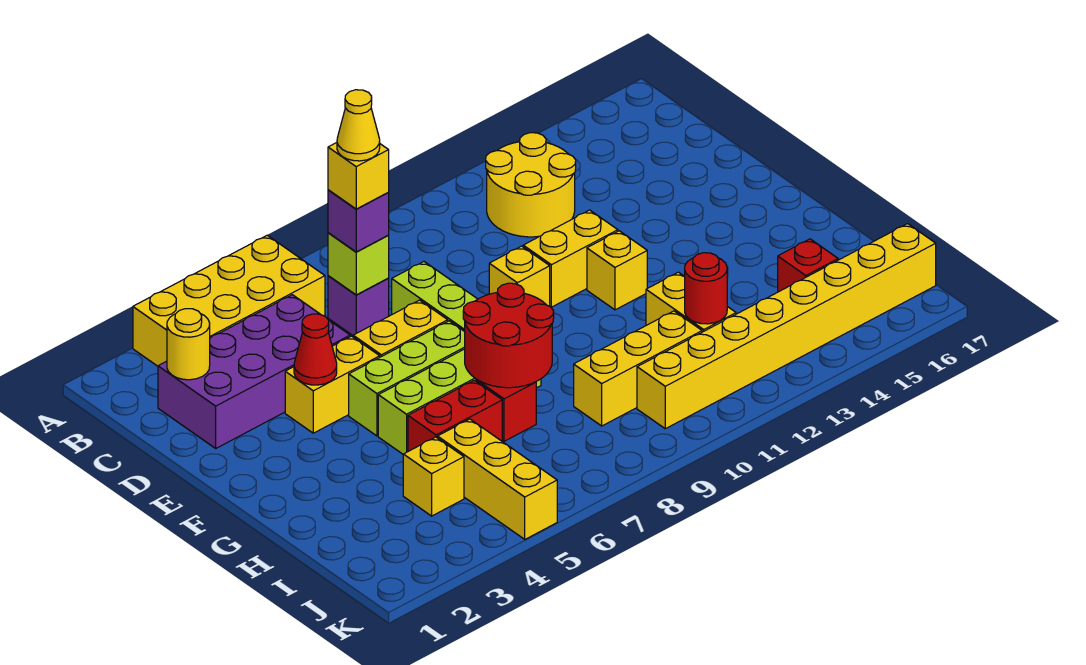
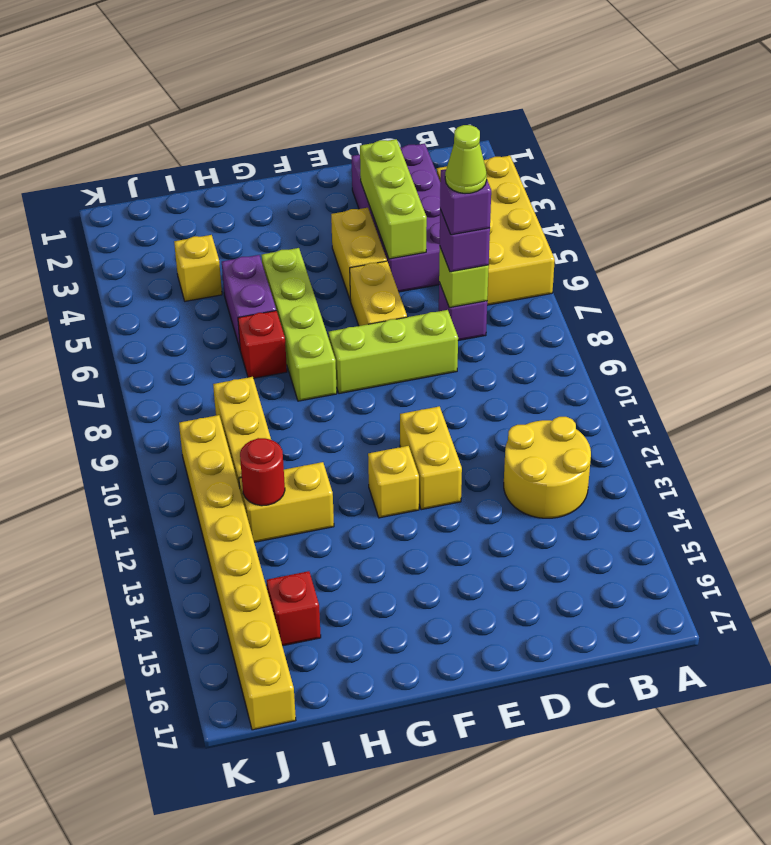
yellow 1x1 round brick [167,309,210,380] -> none
yellow 1x1 brick [328,143,389,209] -> purple 1x1 brick [440,169,491,235]
yellow 1x1 cone [337,90,380,161] -> lime 1x1 cone [445,125,487,194]
red 1x1 cone [294,314,337,385] -> none
yellow 1x1 brick [489,246,550,306] -> none
lime 1x3 brick [349,321,465,436] -> lime 1x3 brick moved to [360,139,427,259]
red 2x2 round brick [463,283,554,388] -> none
red 1x2 brick [408,380,502,451] -> purple 1x2 brick [222,255,276,348]
yellow 1x3 brick [438,419,557,539] -> none

